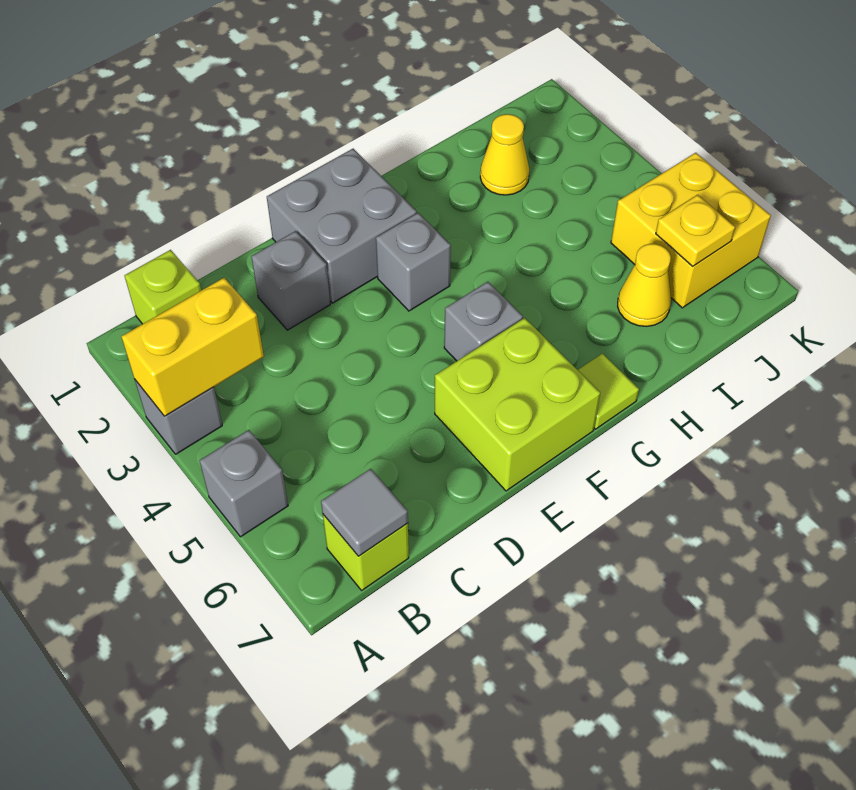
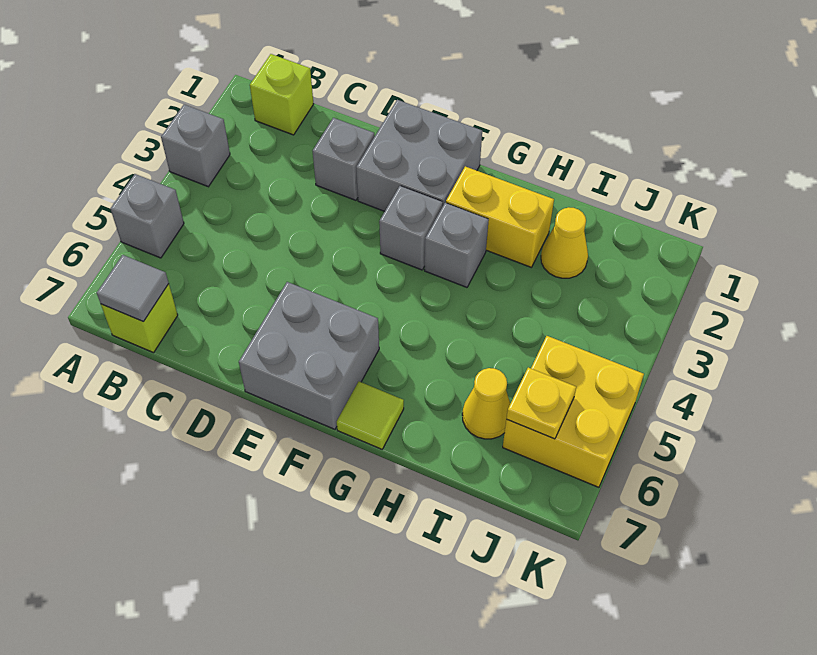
yellow 1x2 brick [121,278,264,416] -> yellow 1x2 brick moved to [446,166,554,267]
lime 2x2 brick [435,318,600,491] -> grey 2x2 brick [239,282,379,429]
grey 1x1 brick [444,282,523,361] -> grey 1x1 brick moved to [425,203,489,287]

